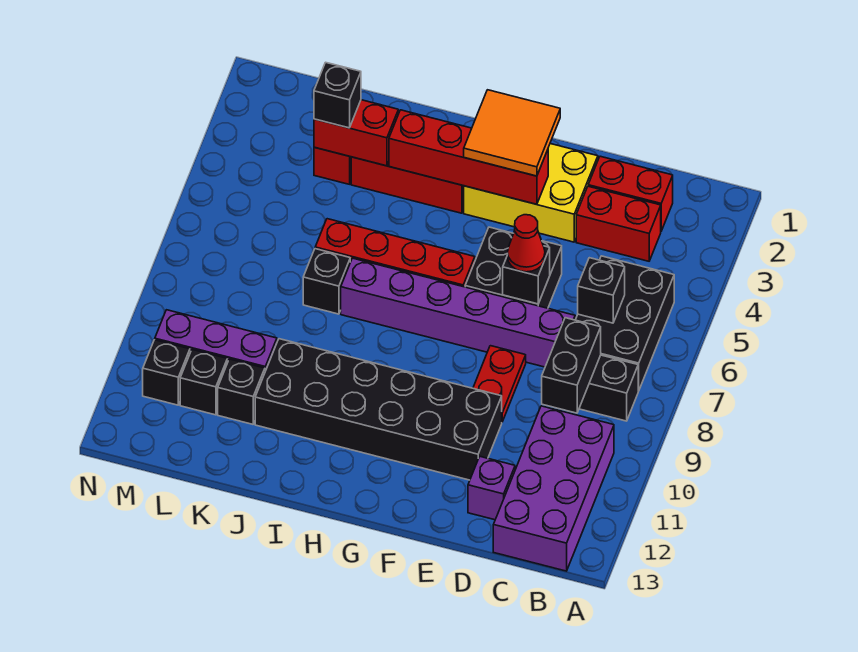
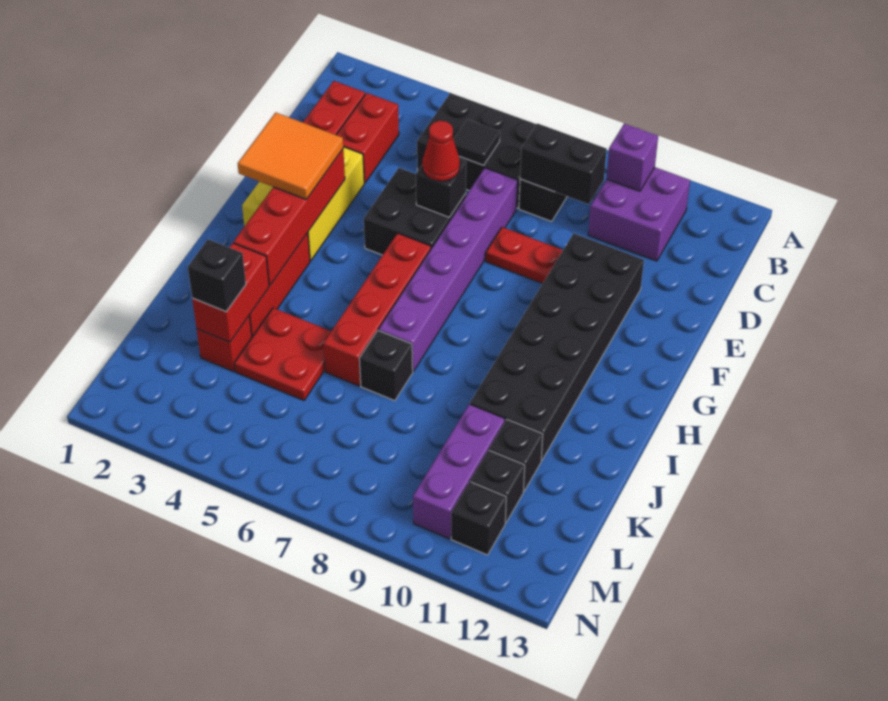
purple 2x4 brick [493,406,614,571] -> purple 2x2 brick [588,167,690,261]
black 1x1 brick [578,258,625,323] -> black 1x1 tile [454,119,500,165]
purple 1x1 brick [468,457,515,520] -> purple 1x1 brick moved to [606,124,658,191]
none -> red 2x2 plate [234,308,331,400]

